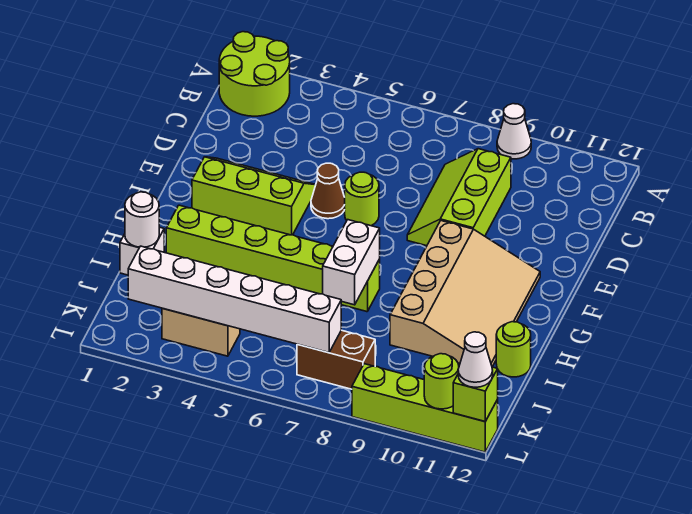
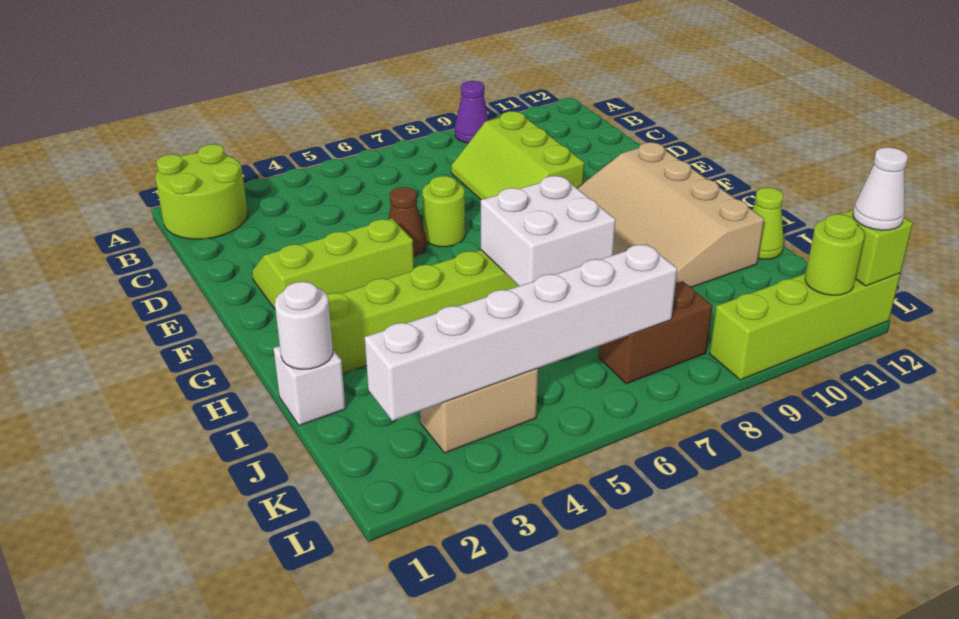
white 1x1 cone [497,104,531,159] -> purple 1x1 cone [455,81,489,143]
tan 3x4 slope [390,221,540,367] -> tan 3x4 slope turned to [577,142,764,287]
white 1x2 brick [323,220,380,305] -> white 2x2 brick [481,176,616,286]
lime 1x1 round brick [496,322,531,377] -> lime 1x1 cone [753,187,784,259]

